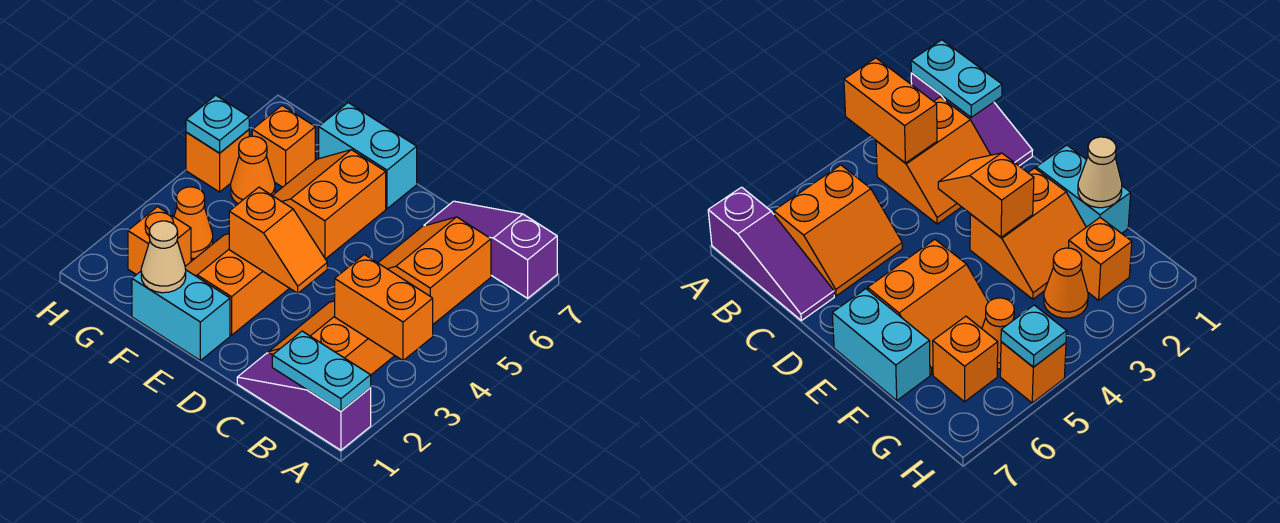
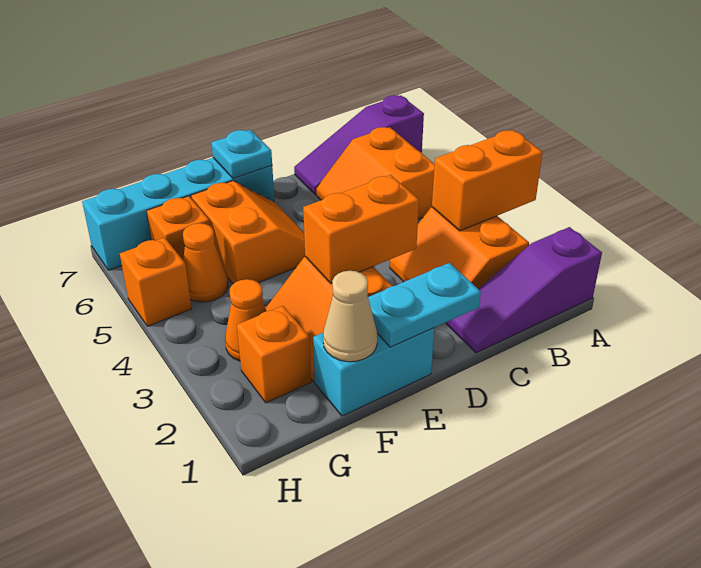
cyan 1x2 plate [272,331,371,411] -> cyan 1x2 plate moved to [368,263,481,347]
orange 1x2 slope [229,187,327,293] -> orange 1x2 brick [303,175,419,283]
orange 2x2 slope [273,150,386,259] -> orange 2x2 slope turned to [191,181,305,284]
cyan 1x2 brick [319,103,417,209] -> cyan 1x4 brick [82,158,274,270]
cyan 1x1 plate [186,95,249,153] -> cyan 1x1 plate moved to [211,130,272,179]

